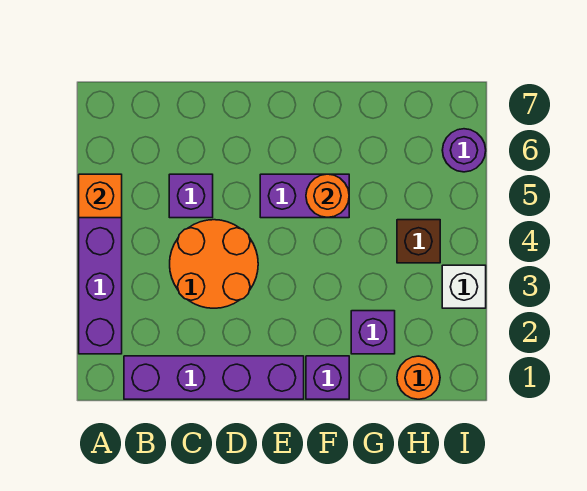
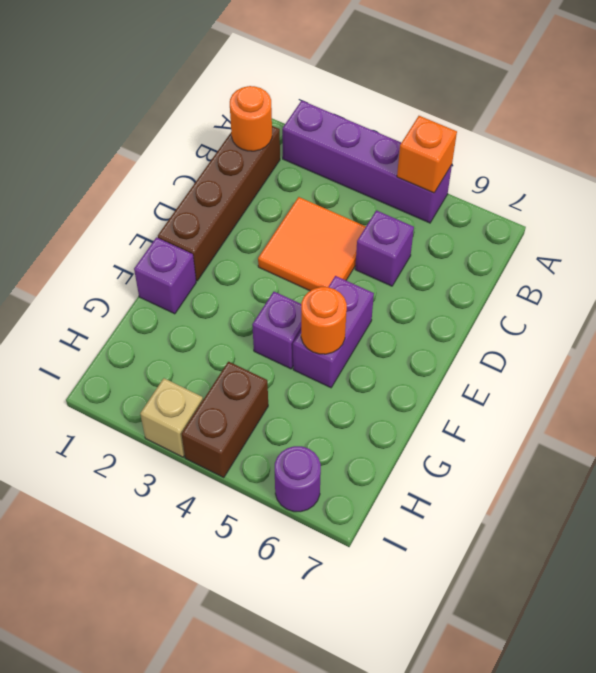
purple 1x4 brick [124,356,304,399] -> brown 1x4 brick [158,126,280,281]
orange 2x2 round brick [170,220,258,308] -> orange 2x2 tile [258,197,366,291]
purple 1x1 brick [351,311,395,354] -> purple 1x1 brick moved to [252,292,301,369]
orange 1x1 round brick [397,356,440,399] -> orange 1x1 round brick moved to [230,86,272,151]
brown 1x1 brick [397,220,440,263] -> brown 1x2 brick [182,362,268,478]
white 1x1 brick [442,265,486,308] -> tan 1x1 brick [140,378,203,457]

